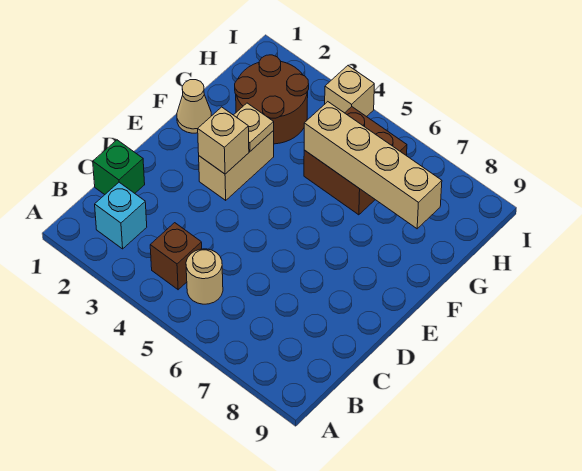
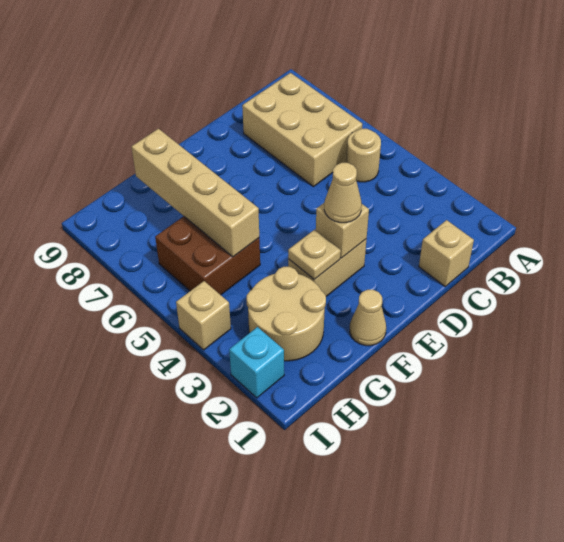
cyan 1x1 brick [95,182,147,249] -> cyan 1x1 brick moved to [229,327,284,398]
brown 1x1 brick [150,223,202,290] -> none
none -> tan 2x3 brick [242,73,362,187]
green 1x1 brick [93,140,145,195] -> tan 1x1 brick [419,220,474,286]
none -> tan 1x1 cone [324,163,362,223]
brown 2x2 round brick [235,55,309,144] -> tan 2x2 round brick [247,267,326,361]

